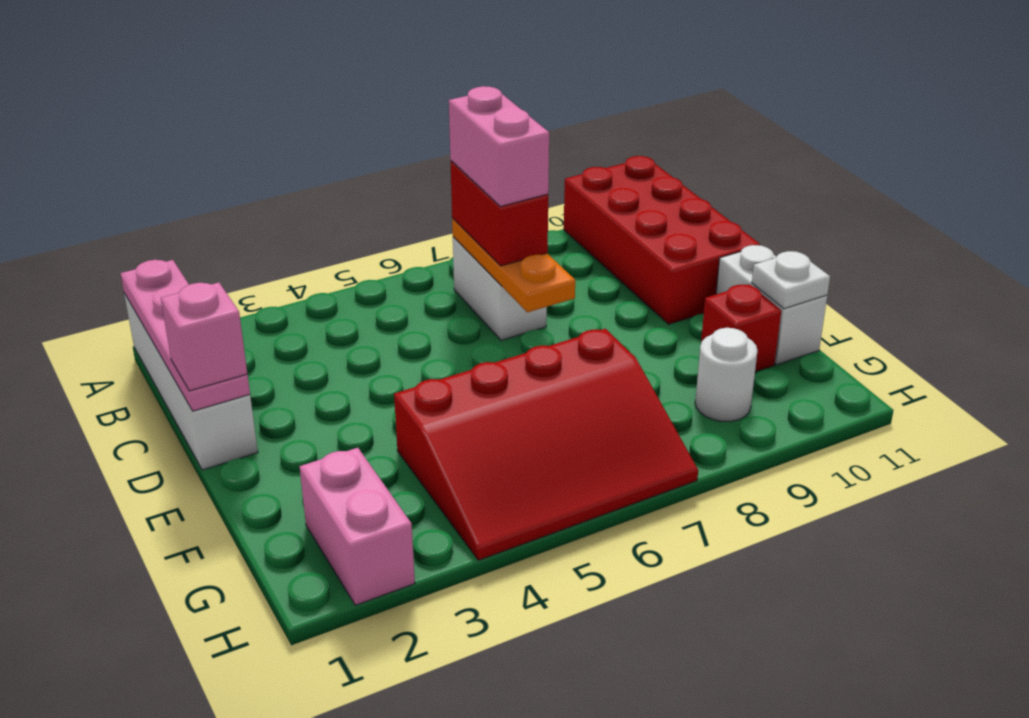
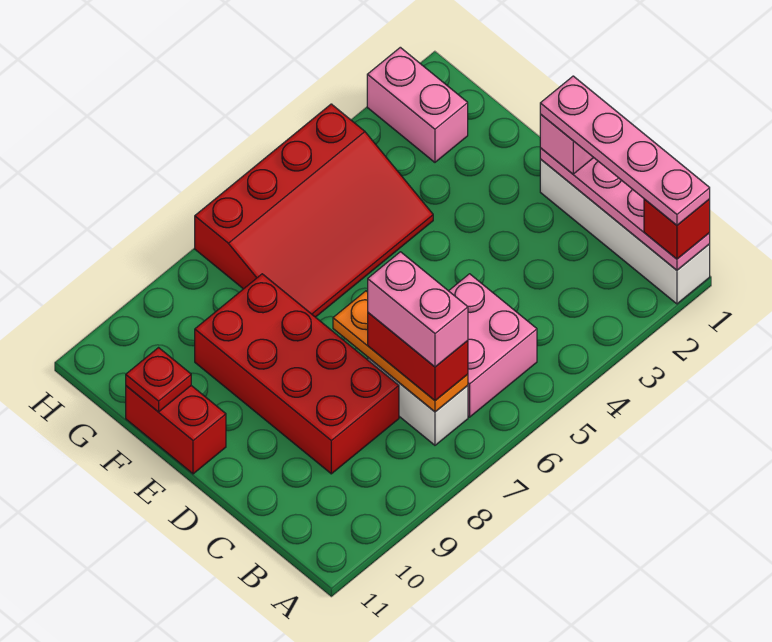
none -> pink 1x4 plate [540,76,710,225]
red 2x4 brick [564,156,760,324] -> red 2x4 brick moved to [195,274,399,474]
none -> pink 2x2 brick [449,274,537,417]
white 1x2 brick [716,245,827,365] -> red 1x2 brick [126,386,226,474]
red 3x4 slope [394,329,698,560] -> red 3x4 slope turned to [195,104,433,317]
red 1x1 brick [701,284,781,372] -> red 1x1 brick moved to [644,199,710,259]
white 1x1 plate [752,251,830,309] -> red 1x1 plate [126,348,191,412]
white 1x1 round brick [695,328,758,421] -> none

